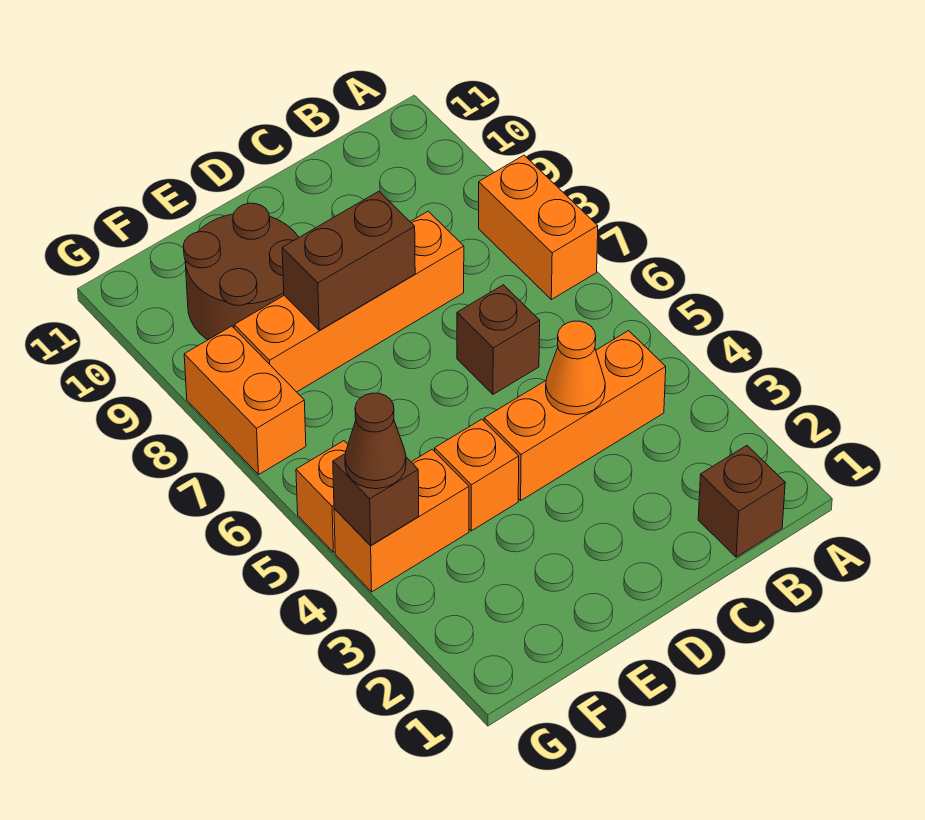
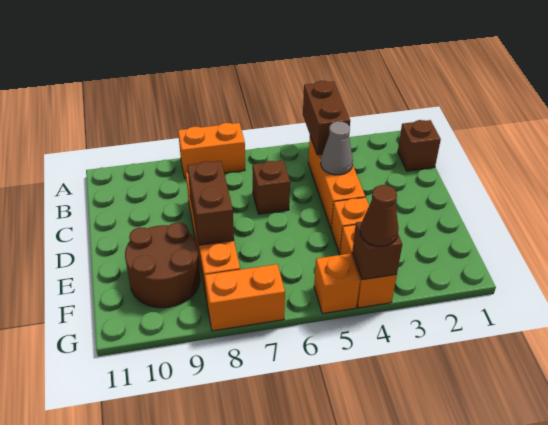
none -> brown 1x2 brick [303,81,350,155]
orange 1x1 cone [546,321,605,415] -> grey 1x1 cone [321,121,353,175]

